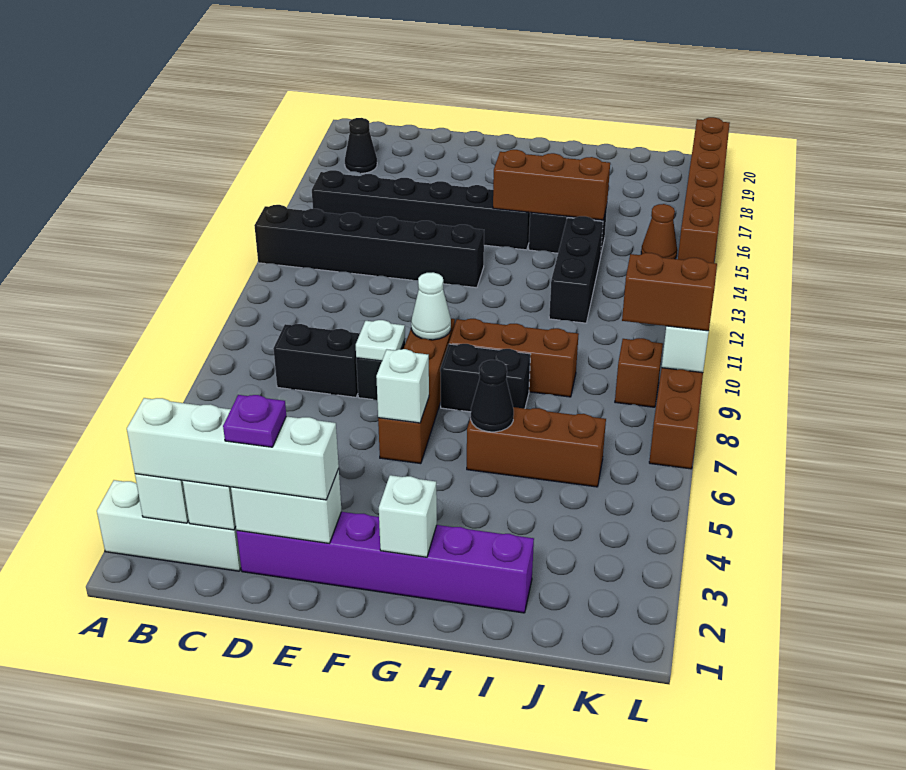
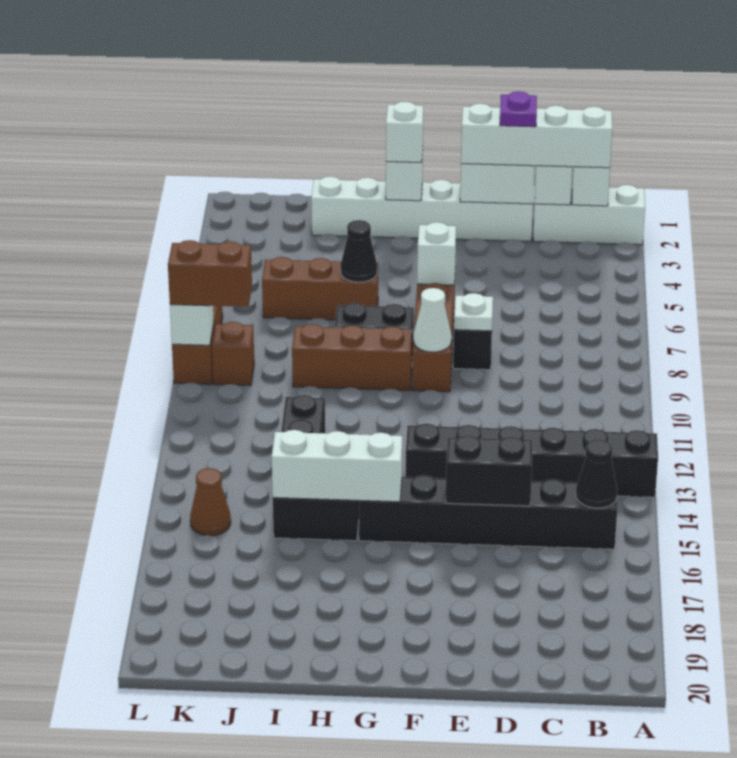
black 1x1 cone [345,118,377,173] -> black 1x1 cone moved to [576,439,617,508]
black 1x2 brick [273,324,360,397] -> black 1x2 brick moved to [446,435,532,506]
purple 1x6 brick [237,512,534,613] -> white 1x6 brick [311,177,533,241]
none -> white 1x1 brick [386,102,423,163]
brown 1x3 brick [493,150,610,220] -> white 1x3 brick [272,430,402,502]
brown 1x6 brick [678,117,730,263] -> none

